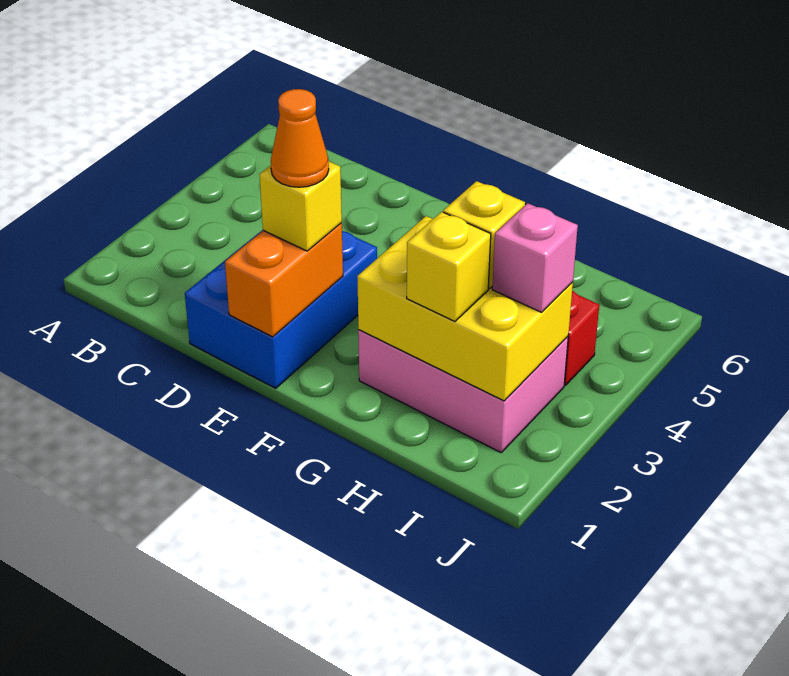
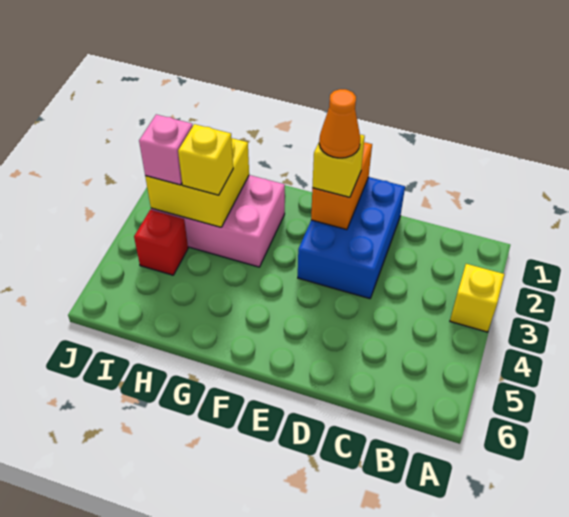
yellow 2x3 brick [357,216,573,401] -> yellow 2x2 brick [145,138,249,227]
yellow 1x1 brick [407,212,491,321] -> yellow 1x1 brick moved to [450,264,504,332]

